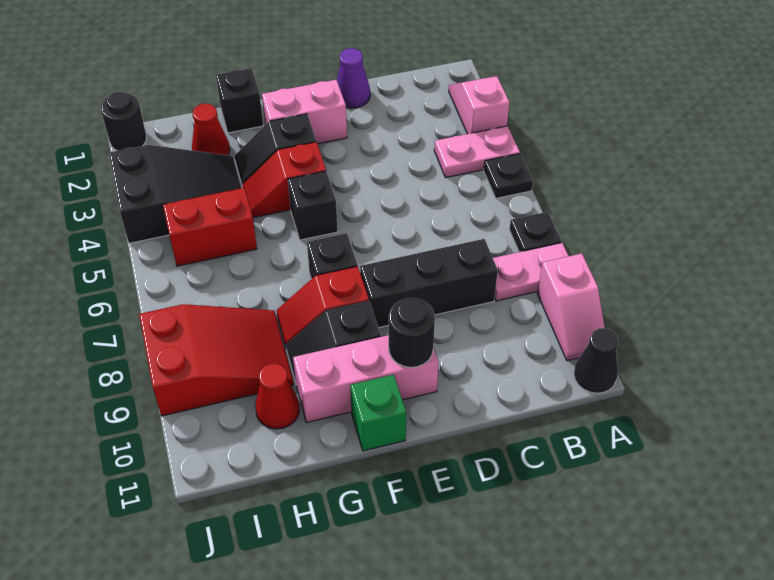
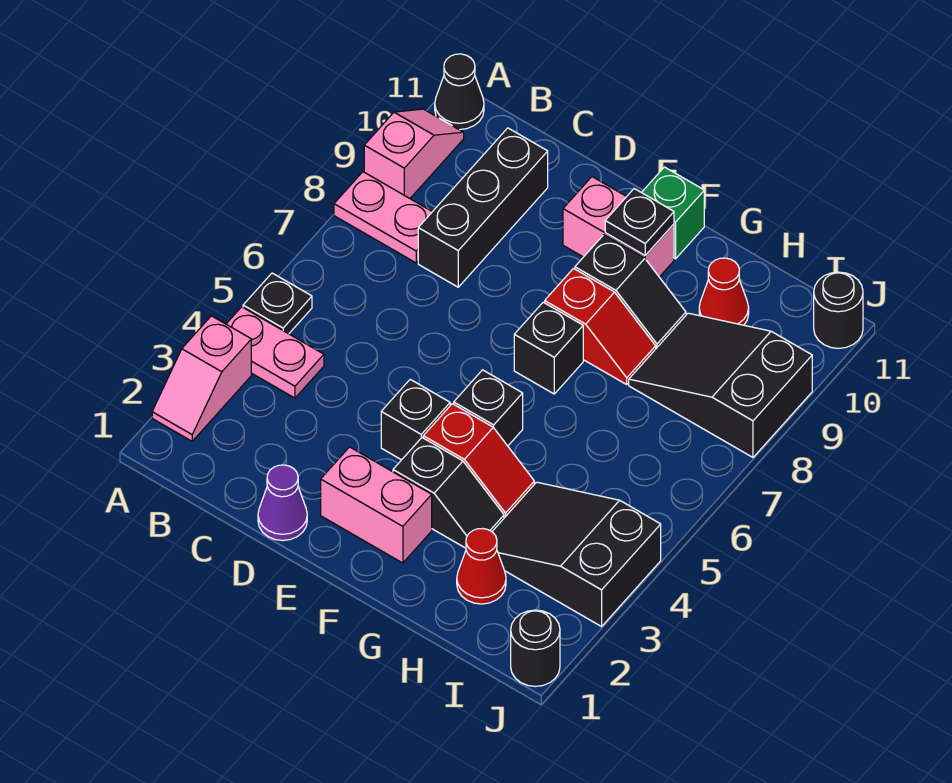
black 1x1 plate [509,212,562,252] -> black 1x1 plate moved to [605,189,674,255]
black 1x3 brick [360,239,498,328] -> black 1x3 brick turned to [418,128,548,287]
pink 1x3 brick [293,335,439,423] -> pink 1x2 brick [563,177,674,277]
black 1x1 round brick [389,298,435,367] -> black 1x1 round brick moved to [814,272,863,348]
black 1x1 brick [216,68,263,133] -> black 1x1 brick moved to [381,379,450,460]
red 1x2 brick [163,188,257,266] -> none
red 2x3 slope [139,304,294,416] -> black 2x3 slope [629,313,812,457]

